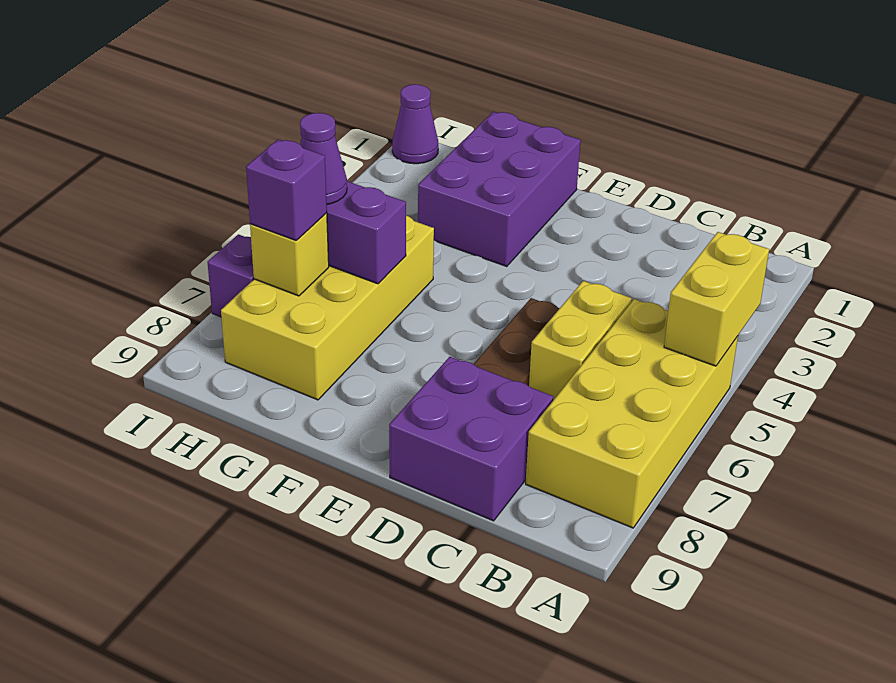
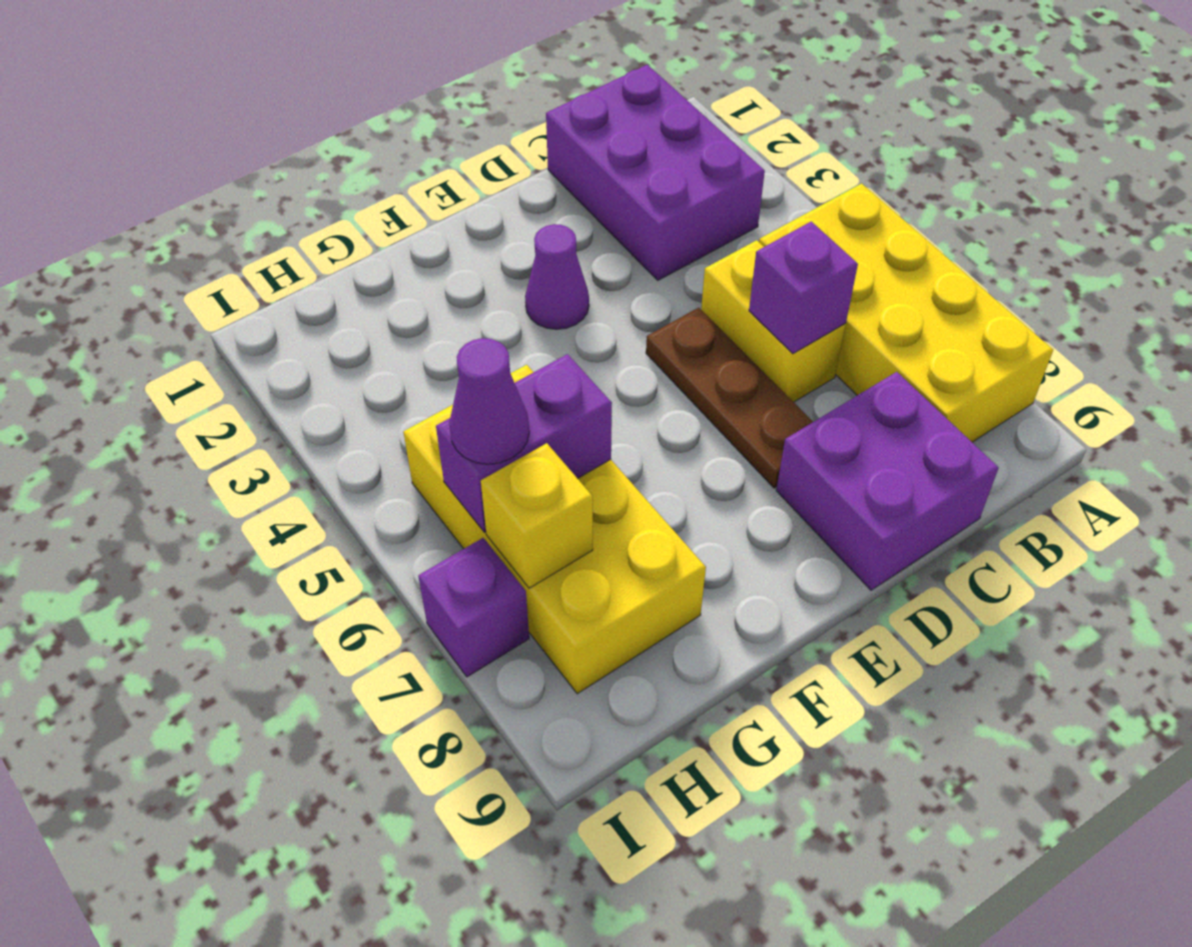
yellow 1x2 brick [664,232,769,366] -> none
purple 2x3 brick [418,112,580,266] -> purple 2x3 brick moved to [546,65,765,280]
purple 1x1 brick [246,139,327,240] -> purple 1x1 brick moved to [749,222,858,354]
purple 1x1 cone [392,84,438,164] -> purple 1x1 cone moved to [525,224,589,329]

